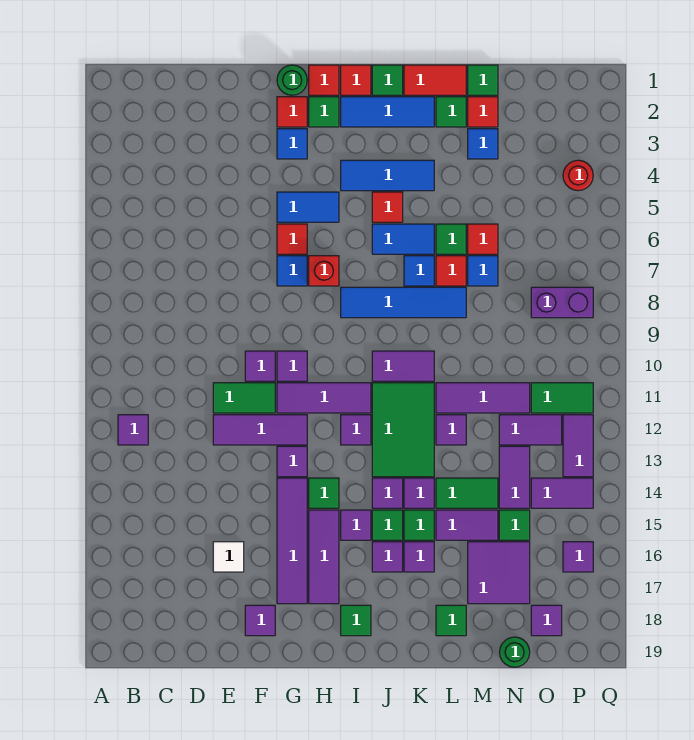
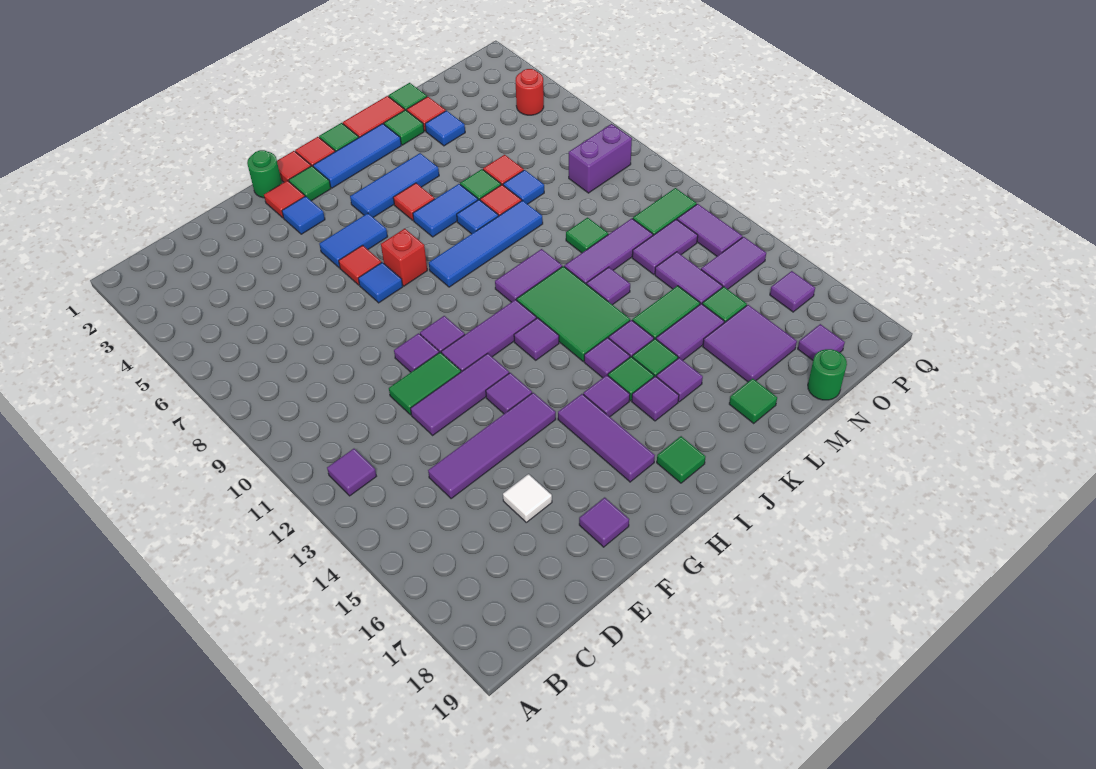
purple 1x4 tile [277,478,307,604] -> purple 1x4 tile turned to [428,393,556,499]
green 1x1 tile [309,478,339,508] -> green 1x1 tile moved to [566,218,608,253]

